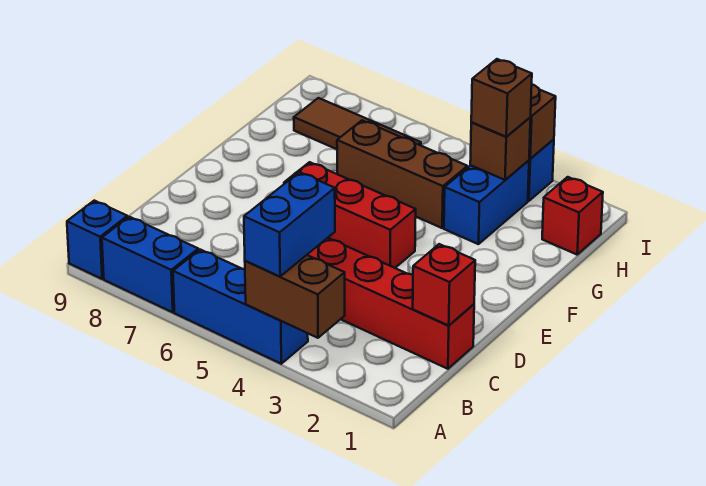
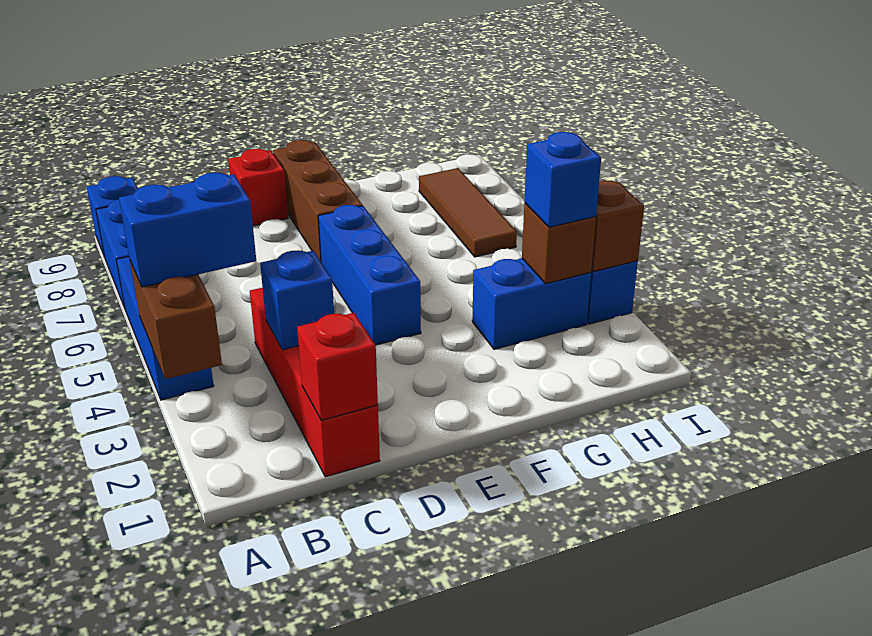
none -> blue 1x1 brick [260,250,334,350]
red 1x3 brick [284,162,416,268] -> blue 1x3 brick [318,205,421,345]
brown 1x3 brick [337,120,467,228] -> brown 1x3 brick moved to [273,140,362,261]
red 1x1 brick [542,177,603,255] -> red 1x1 brick moved to [228,149,288,226]
brown 1x1 brick [471,59,532,137] -> blue 1x1 brick [525,132,601,227]

